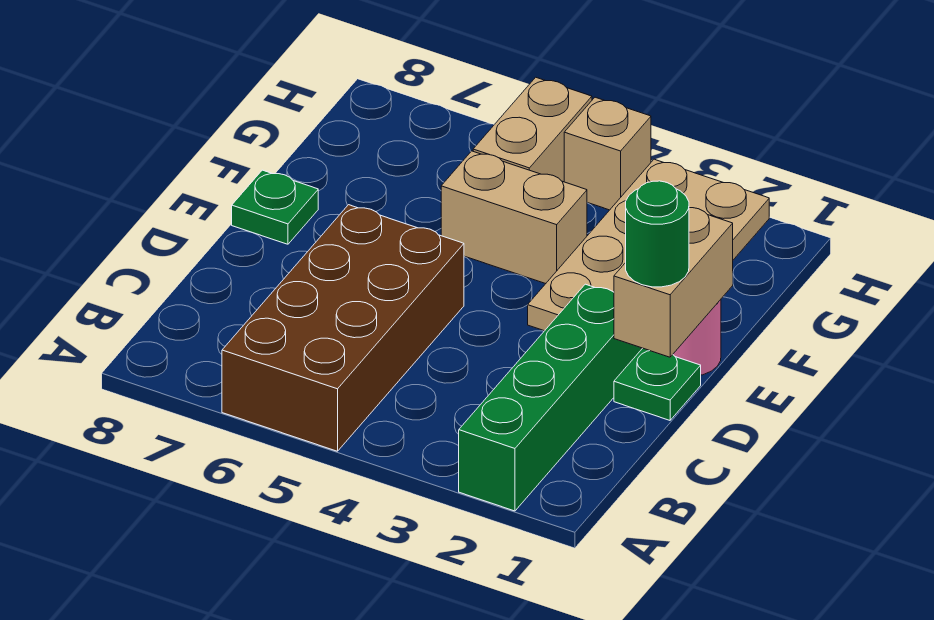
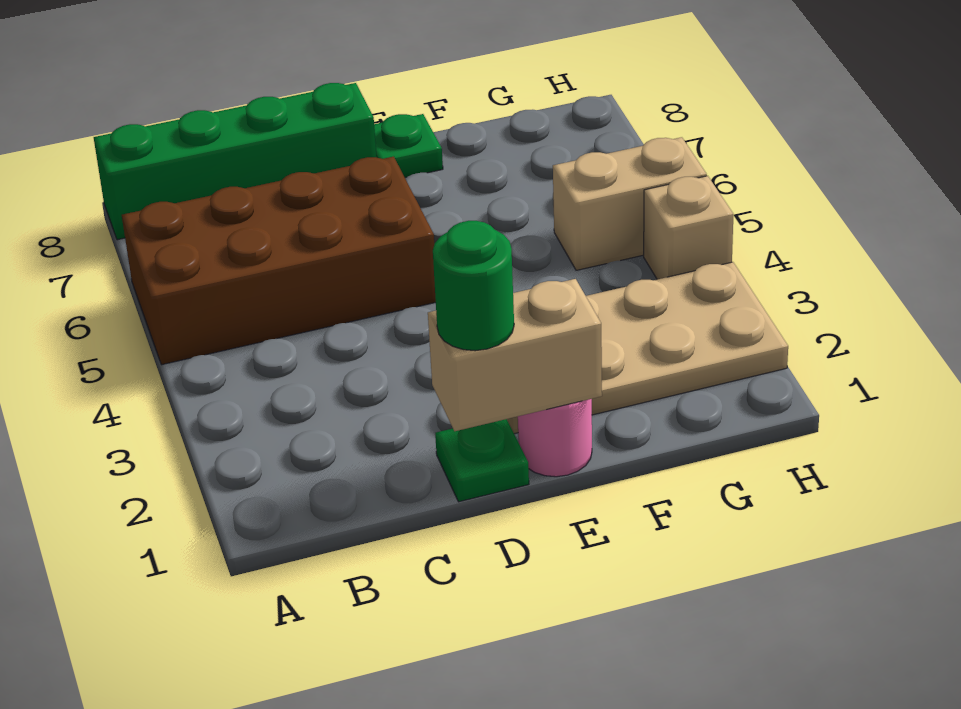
green 1x4 brick [459,284,641,511] -> green 1x4 brick moved to [94,83,377,240]
tan 1x2 brick [441,151,587,284] -> none

